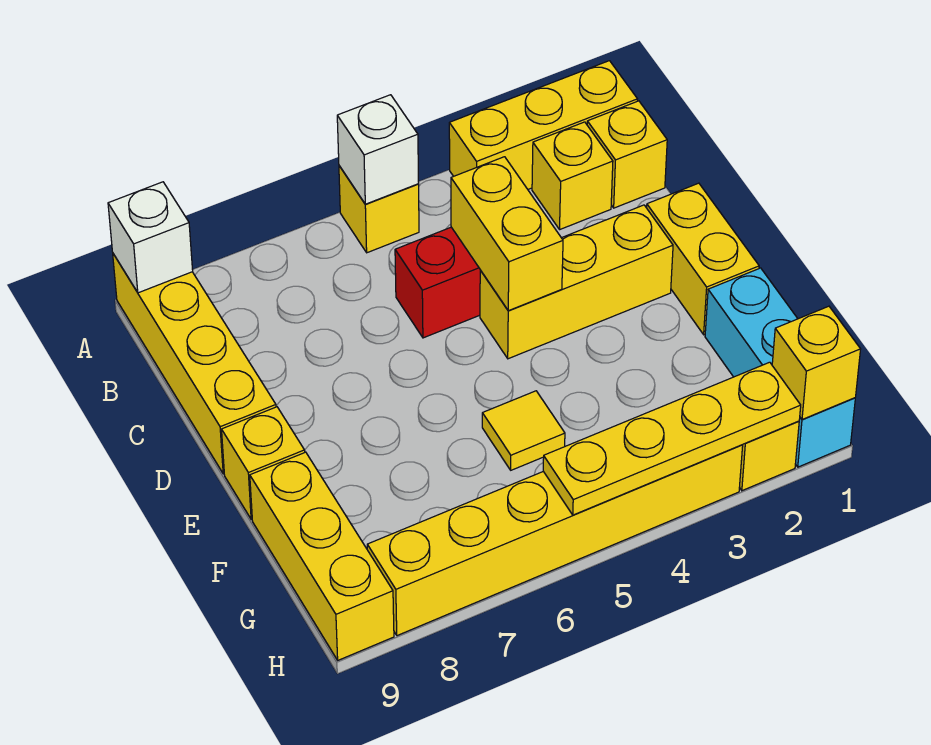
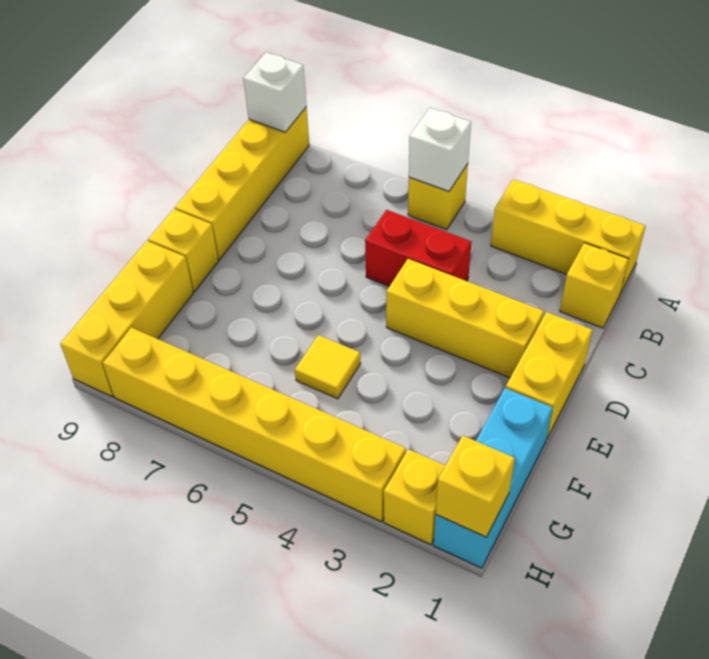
yellow 1x1 brick [532,122,613,229] -> none
yellow 1x2 brick [451,157,563,311] -> none
yellow 1x4 plate [543,362,801,515] -> none

